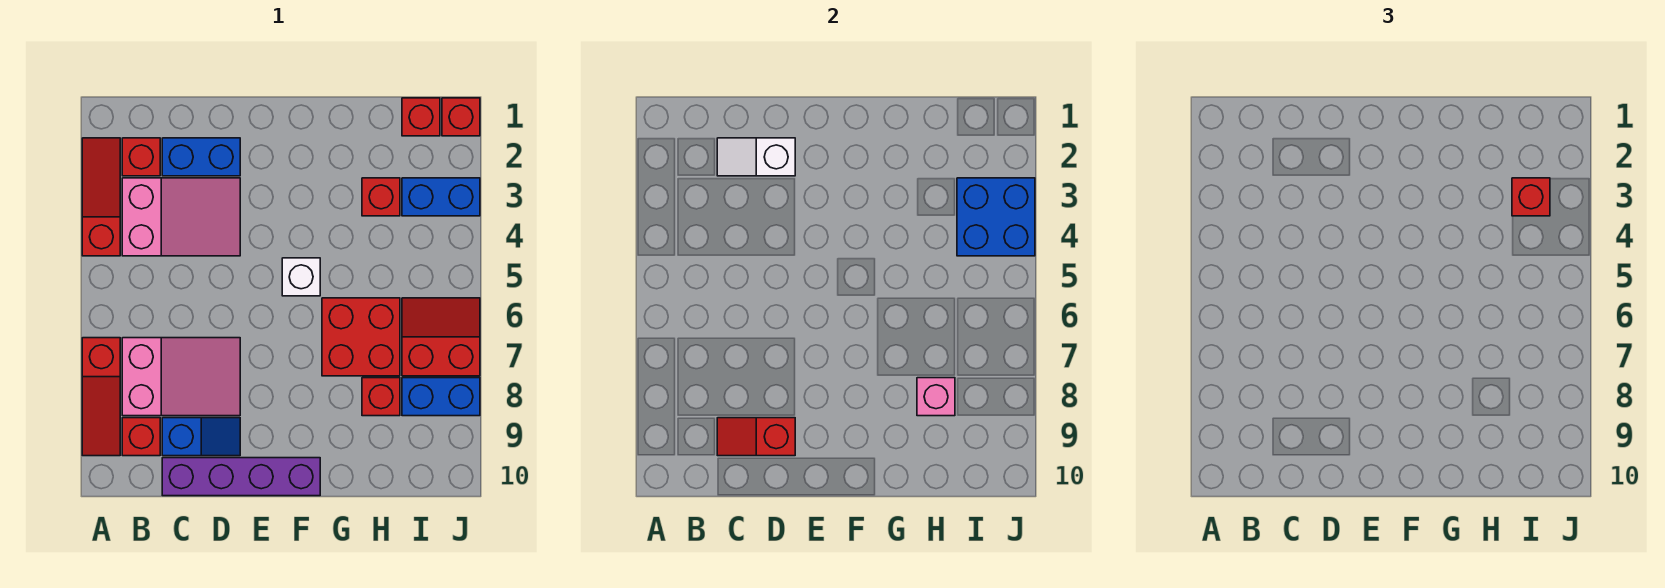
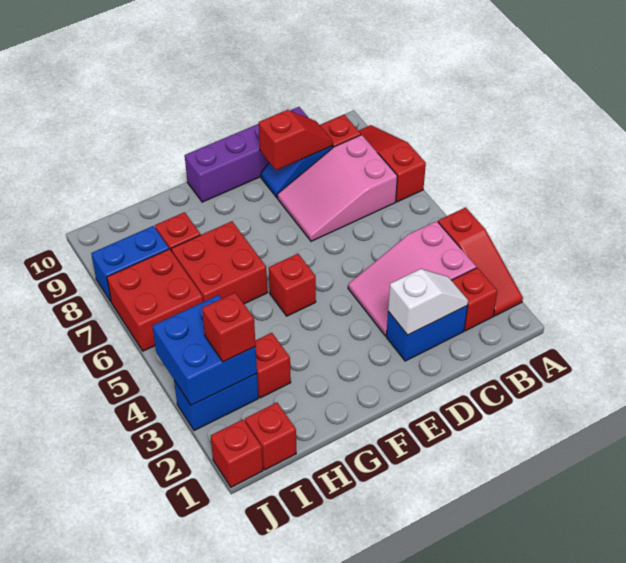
white 1x1 brick [282,258,320,296] -> red 1x1 brick [269,254,316,316]
pink 1x1 brick [917,378,955,416] -> none
red 2x2 slope [402,298,480,376] -> red 2x2 brick [107,249,203,351]

